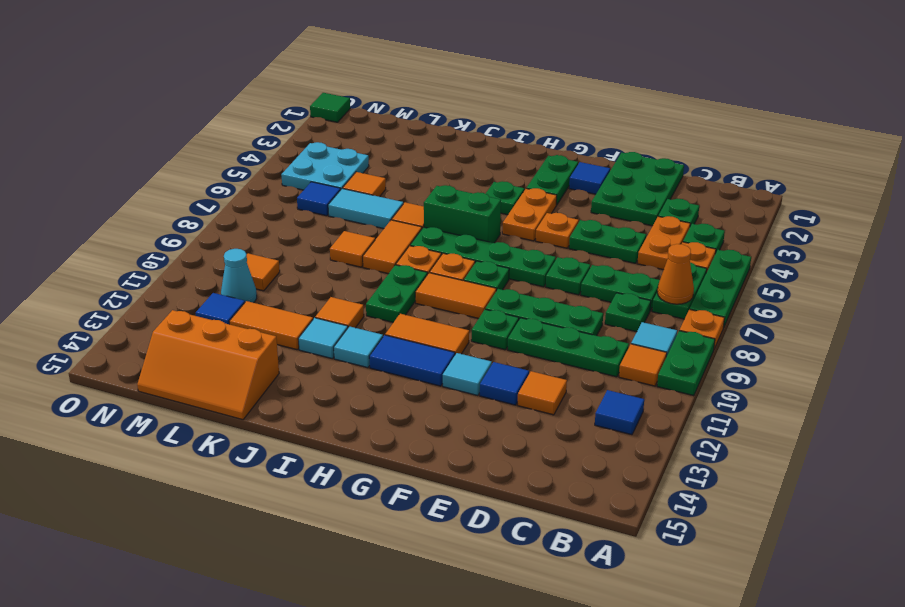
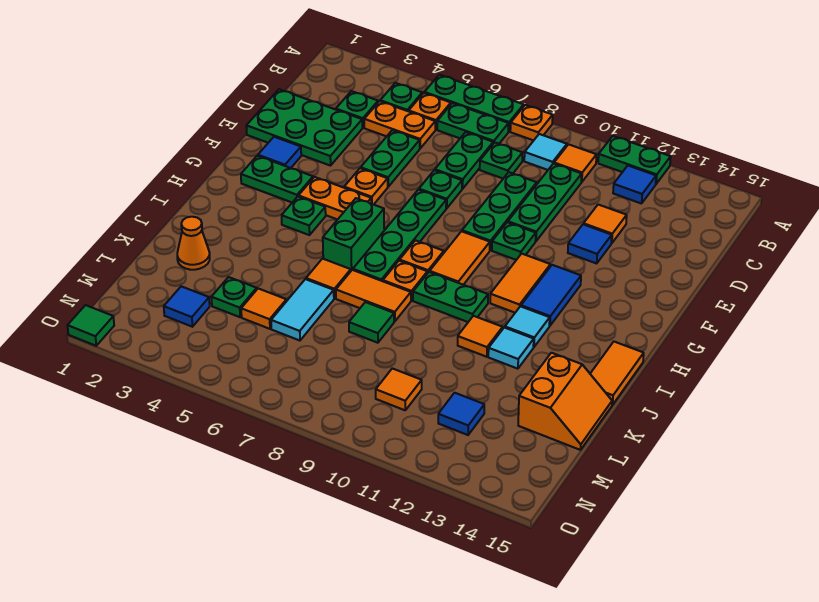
green 1x2 plate [657,331,715,396] -> green 1x2 plate moved to [598,136,671,184]
orange 1x1 cone [657,244,694,304] -> orange 1x1 cone moved to [177,217,210,270]
cyan 1x1 tile [443,353,492,396] -> none
green 1x1 plate [464,261,509,291] -> green 1x1 plate moved to [211,277,257,317]
orange 1x1 tile [330,231,375,267] -> green 1x1 tile [349,302,394,343]
orange 1x2 tile [229,301,313,350] -> orange 1x2 tile moved to [590,342,644,405]
orange 2x3 slope [137,310,279,420] -> orange 2x2 slope [518,353,612,450]
cyan 2x2 plate [281,142,369,190] -> none
blue 1x1 tile [297,182,341,216] -> blue 1x1 tile moved to [164,286,210,327]
cyan 1x1 cone [221,249,257,303] -> none

